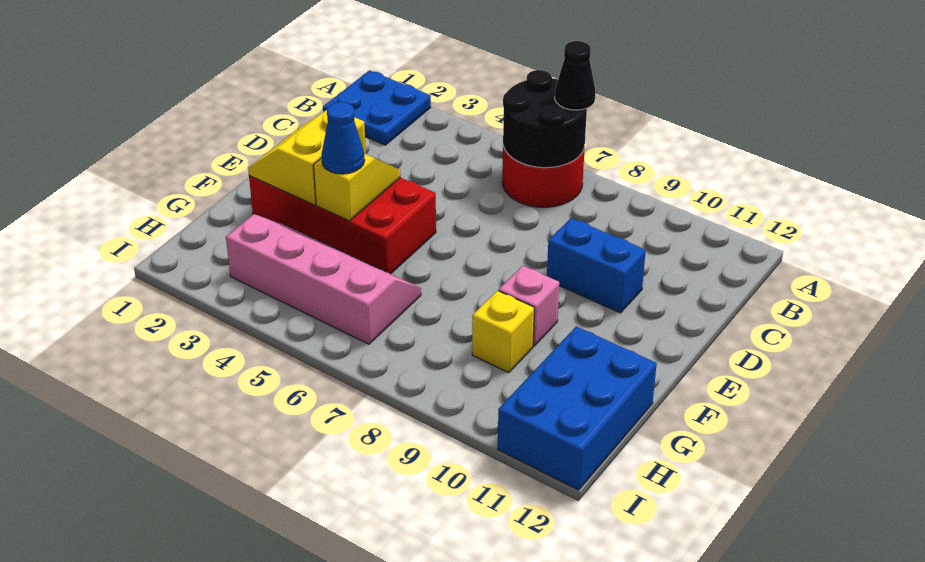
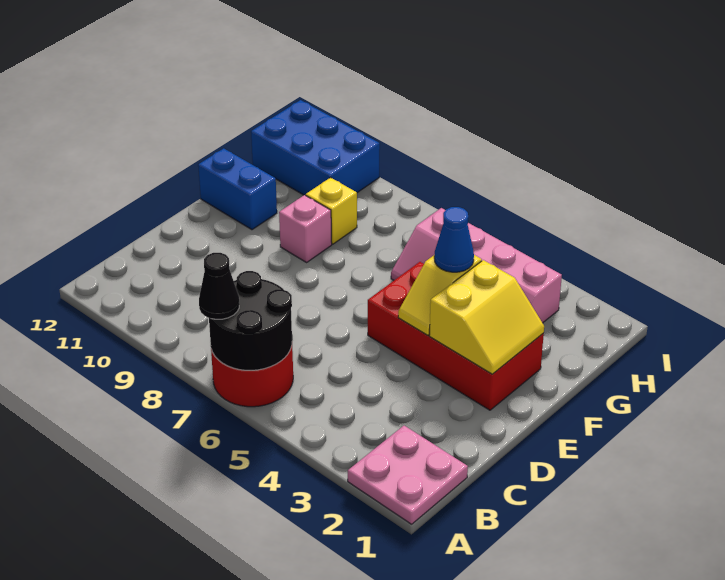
blue 2x2 plate [323,70,431,145] -> pink 2x2 plate [348,426,468,524]
blue 1x2 brick [547,218,646,313] -> blue 1x2 brick moved to [198,148,277,230]
blue 2x3 brick [498,326,657,490] -> blue 2x3 brick turned to [251,100,380,195]

